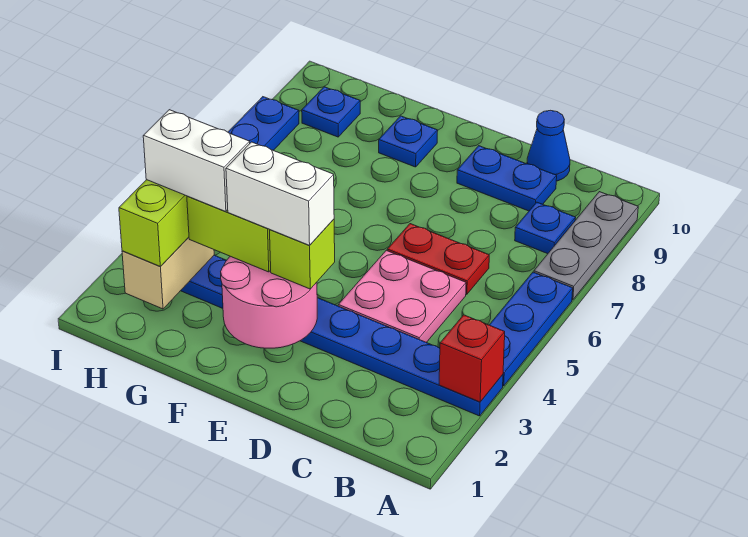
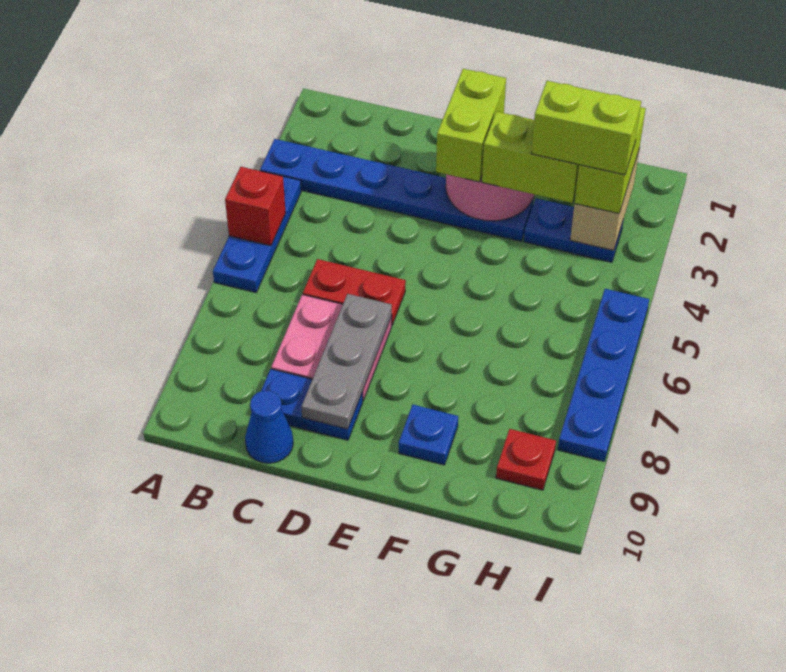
red 1x1 brick [439,315,505,402] -> red 1x1 brick moved to [225,167,286,246]
grey 1x3 plate [534,192,638,300] -> grey 1x3 plate moved to [301,294,392,429]
blue 1x1 plate [515,202,576,254] -> none
pink 2x2 plate [338,250,466,343] -> pink 2x2 plate moved to [271,295,392,400]
lime 1x1 brick [270,219,335,289] -> lime 1x2 brick [436,69,506,182]
white 1x2 brick [226,142,334,245] -> none
white 1x2 brick [143,110,250,212] -> lime 1x2 brick [531,81,641,175]
blue 1x1 plate [302,87,360,137] -> red 1x1 plate [496,429,556,490]

